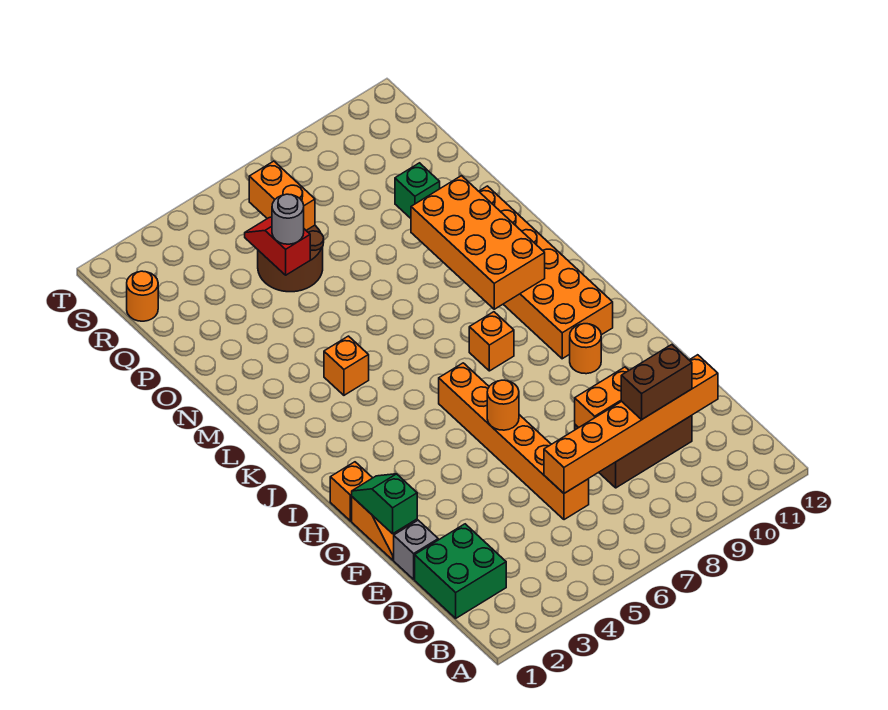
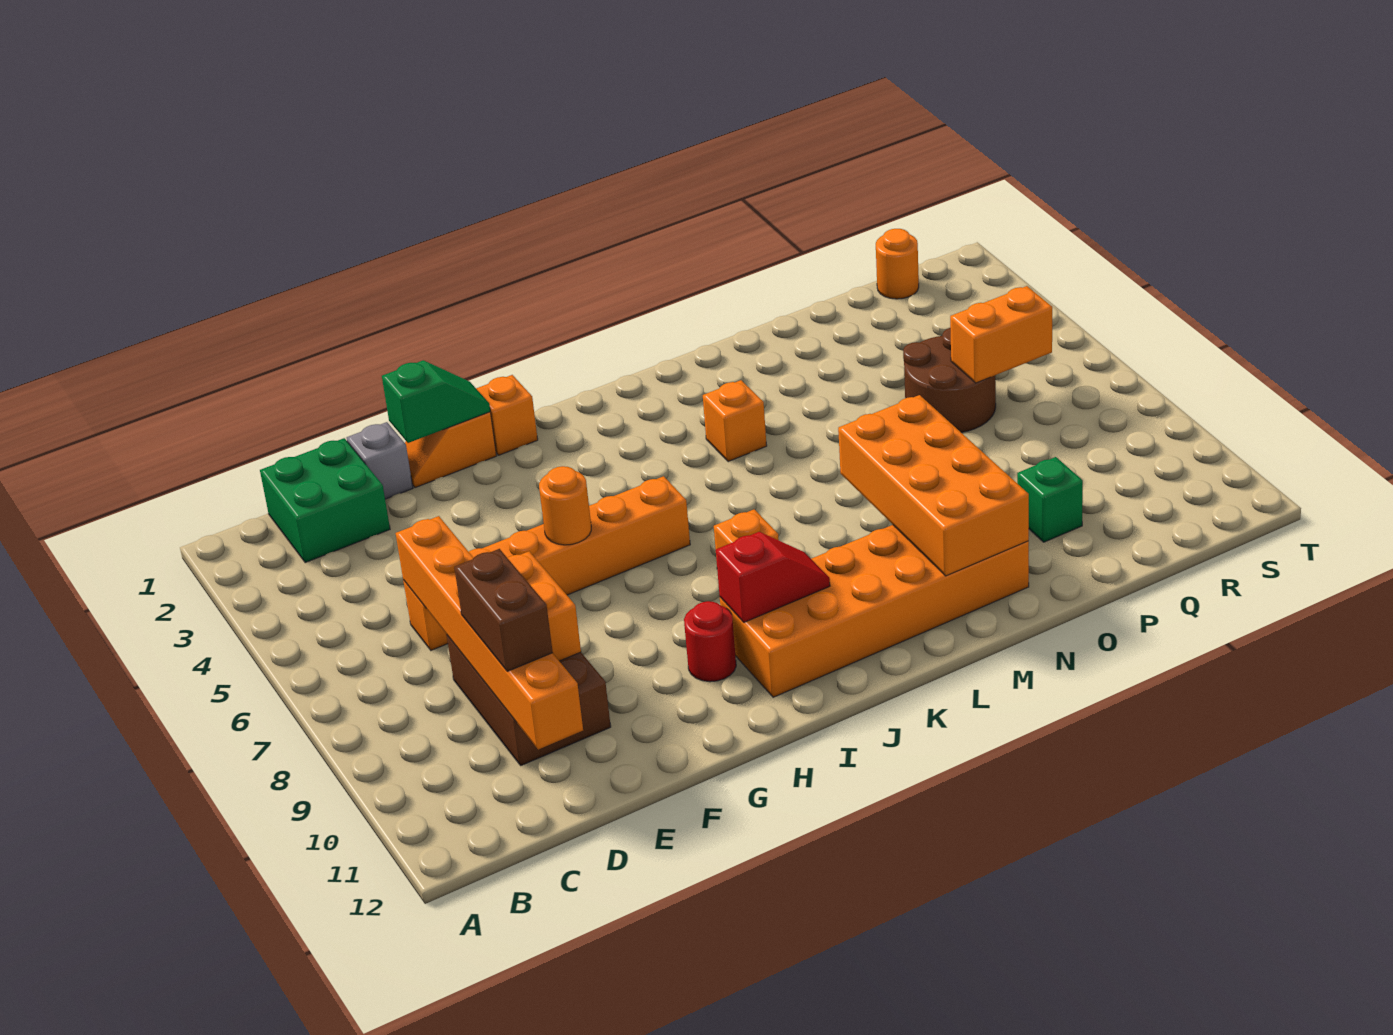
orange 1x1 round brick [570,324,601,374] -> red 1x1 round brick [684,601,736,682]
orange 2x4 brick [411,176,545,309] -> orange 2x4 brick turned to [838,395,1029,576]
red 1x2 slope [245,217,310,275] -> red 1x2 slope moved to [716,532,830,622]
grey 1x1 round brick [272,194,304,244] -> none

